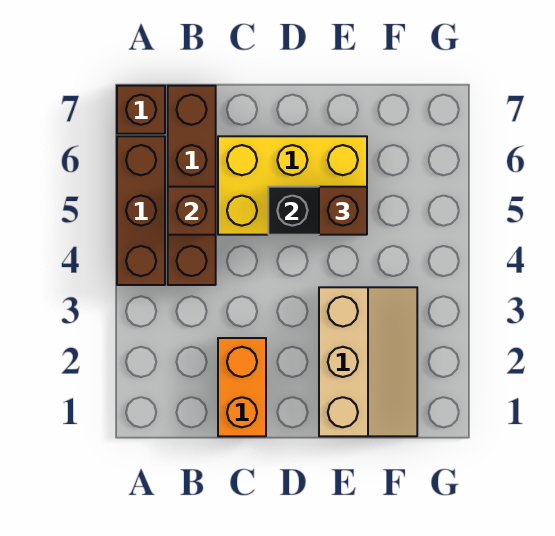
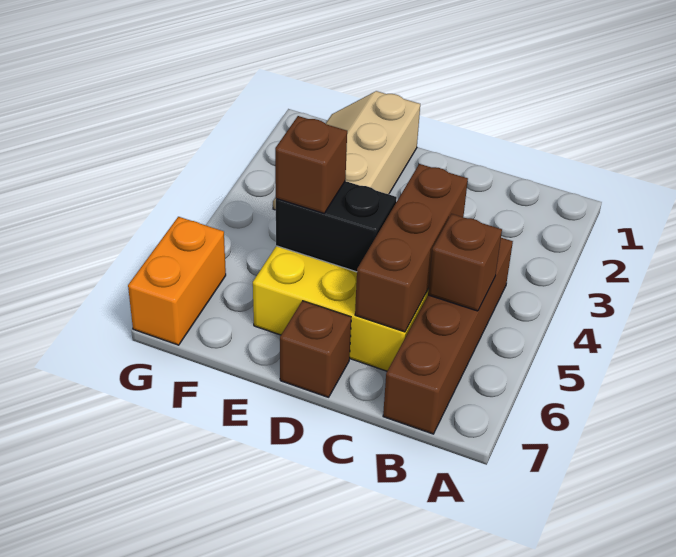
brown 1x3 brick [117,136,165,285] -> brown 1x3 brick moved to [355,164,468,332]
brown 1x1 brick [117,86,165,134] -> brown 1x1 brick moved to [280,301,351,397]
orange 1x2 brick [218,338,266,436] -> orange 1x2 brick moved to [128,217,226,345]

